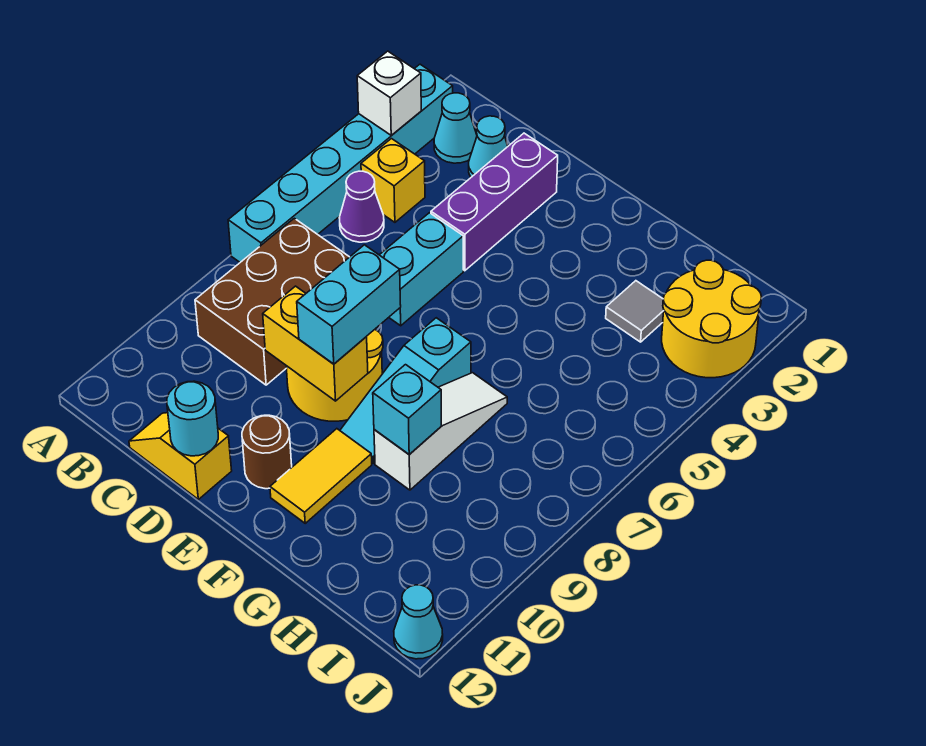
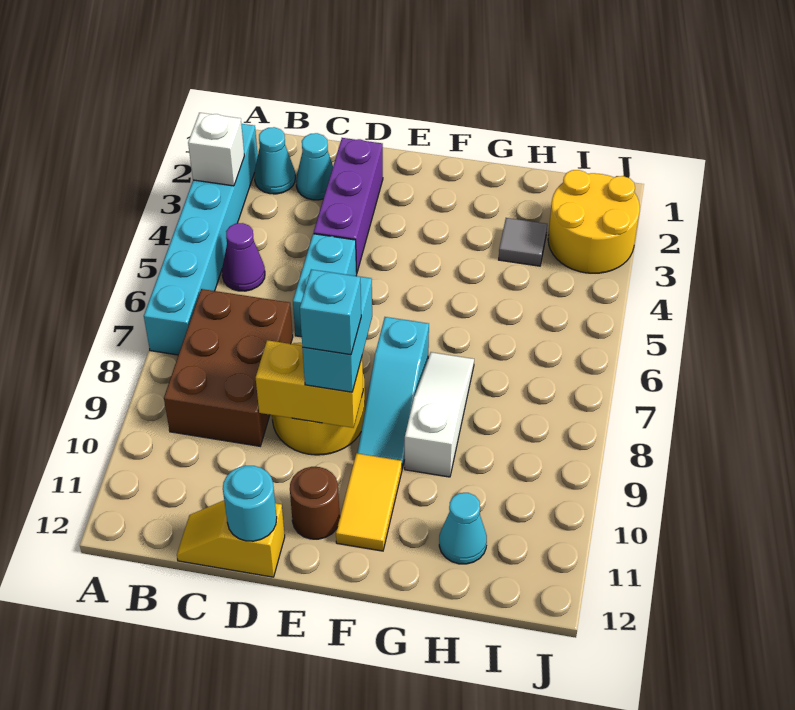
yellow 1x1 brick [361,139,425,222] -> none
cyan 1x1 brick [373,365,441,454] -> cyan 1x1 brick moved to [300,270,361,355]
cyan 1x1 cone [394,585,443,659] -> cyan 1x1 cone moved to [439,493,487,564]

